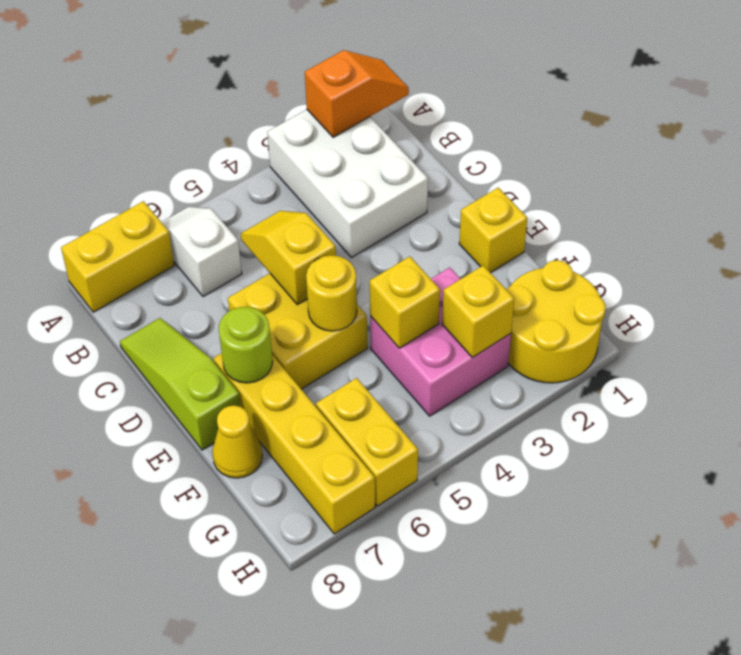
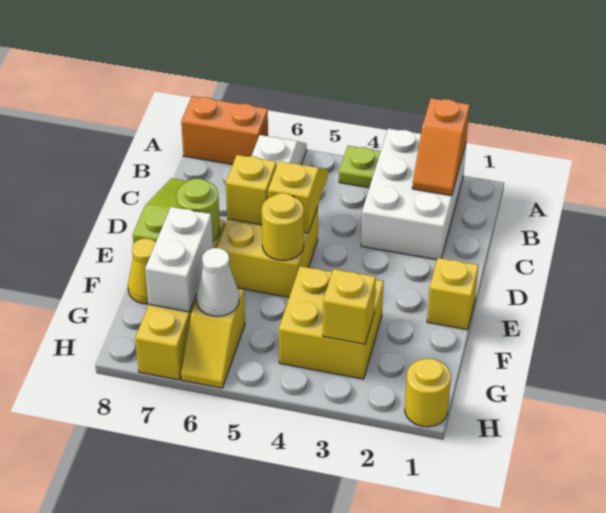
orange 1x2 slope [305,50,409,137] -> orange 1x2 slope turned to [412,98,470,196]
none -> lime 1x1 plate [339,146,381,188]
yellow 1x2 brick [61,201,174,312] -> orange 1x2 brick [181,96,268,165]
pink 2x2 brick [370,267,511,416] -> yellow 2x2 brick [279,266,384,379]
yellow 1x1 brick [370,256,440,348] -> yellow 1x1 brick moved to [226,155,276,225]
none -> white 1x2 brick [145,207,213,312]
yellow 2x2 round brick [506,260,606,383] -> yellow 1x1 round brick [405,359,451,427]
yellow 1x2 brick [316,378,418,506] -> yellow 1x2 slope [181,288,245,388]
none -> white 1x1 cone [196,248,239,317]

